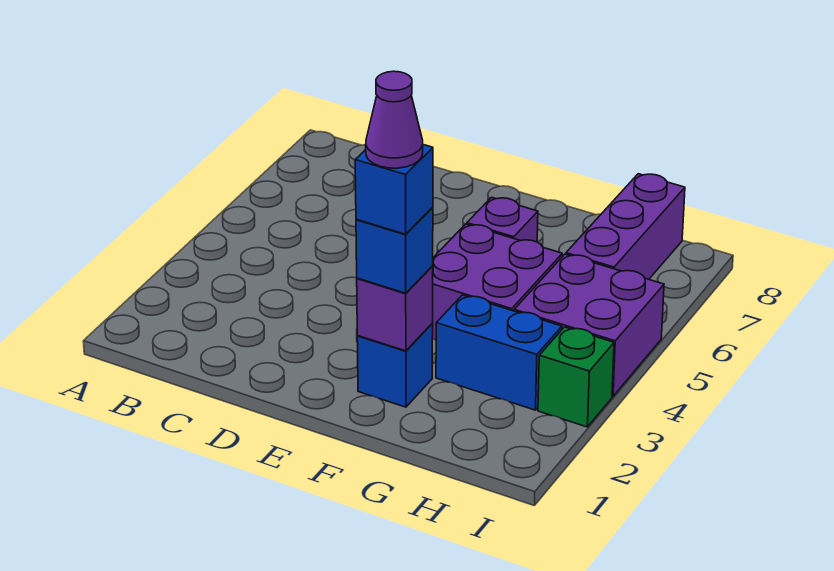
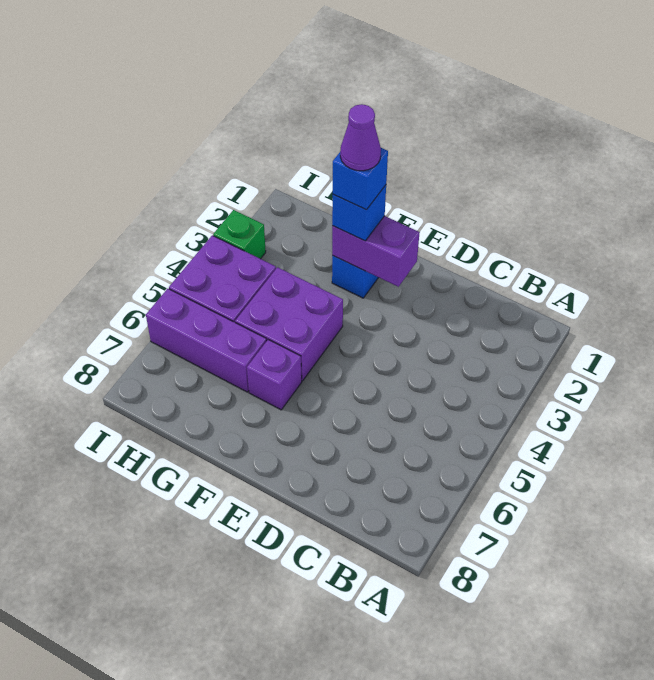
purple 1x1 brick [357,266,433,351] -> purple 1x2 brick [332,216,420,287]
blue 1x2 brick [436,295,562,410] -> none
purple 1x3 brick [566,174,685,279] -> purple 1x3 brick turned to [146,289,267,392]

